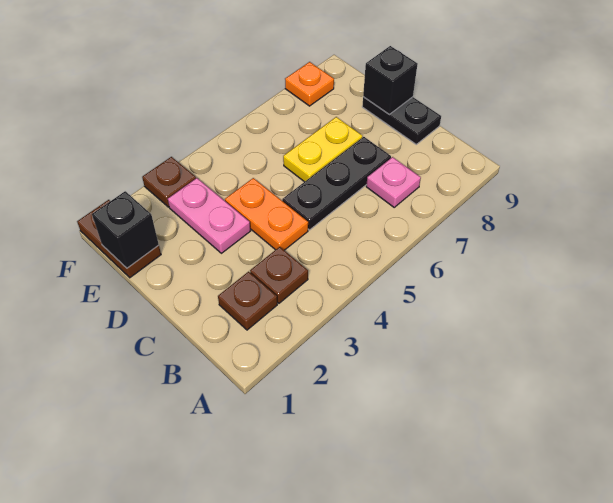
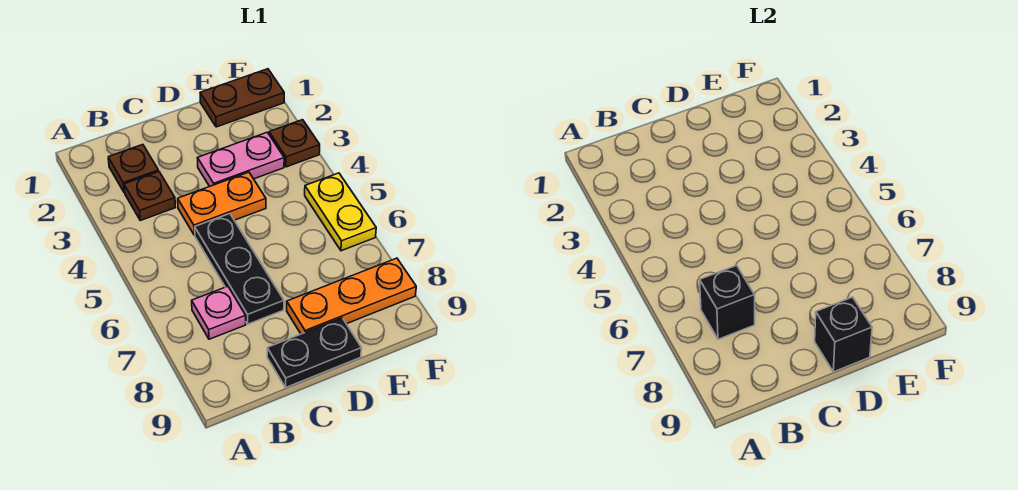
yellow 1x2 plate [283,117,362,182] -> yellow 1x2 plate moved to [305,173,376,251]
black 1x1 brick [92,191,159,268] -> black 1x1 brick moved to [700,265,755,339]
orange 1x1 plate [285,62,334,106] -> orange 1x3 plate [287,258,416,334]

